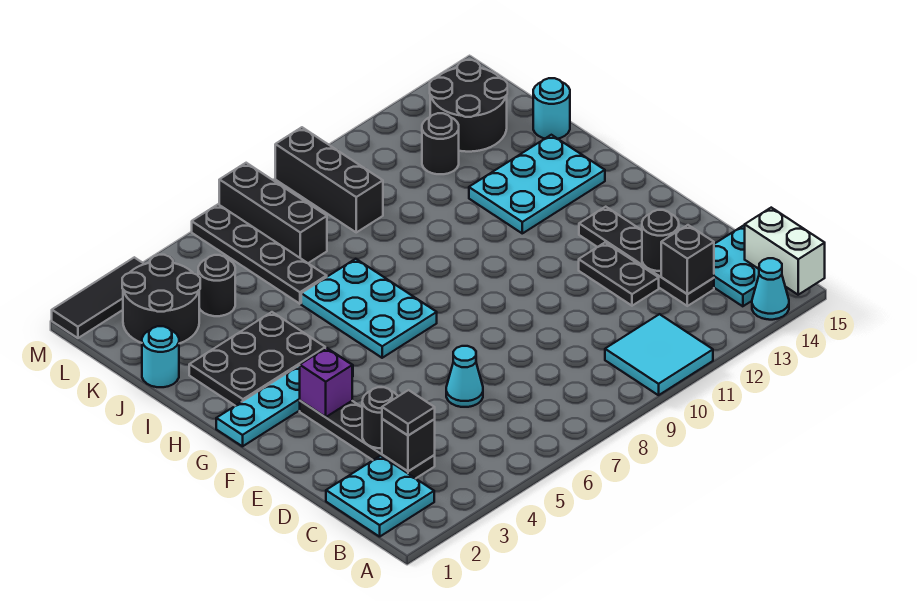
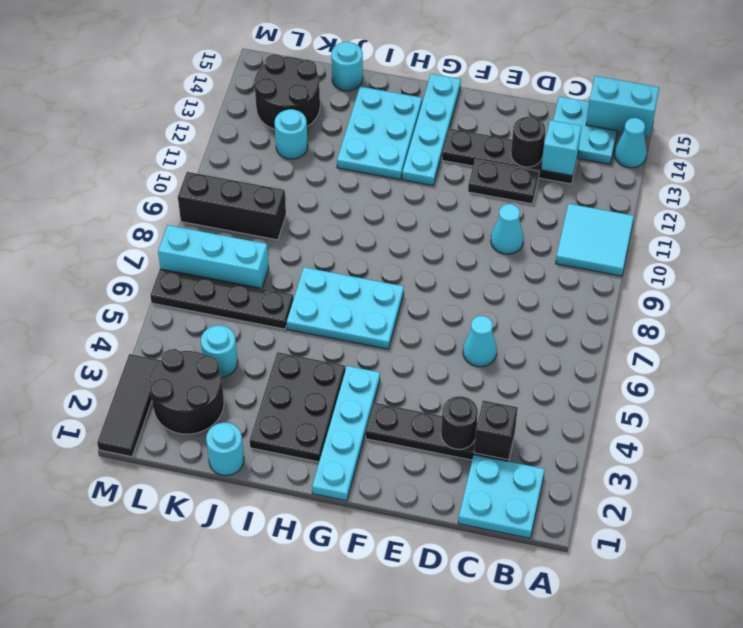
white 1x2 brick [745,208,825,295] -> cyan 1x2 brick [586,76,659,137]
black 1x1 tile [382,390,435,435] -> none
black 1x1 brick [661,225,714,294] -> cyan 1x1 brick [541,120,582,176]
none -> cyan 1x1 cone [491,204,524,254]
purple 1x1 brick [300,348,352,417] -> none
none -> cyan 1x4 plate [402,74,461,186]
black 1x1 round brick [198,255,235,316] -> cyan 1x1 round brick [201,325,238,377]
black 1x3 brick [219,163,327,263] -> cyan 1x3 brick [158,225,269,288]
black 1x1 round brick [422,113,459,174] -> cyan 1x1 round brick [275,109,308,159]

